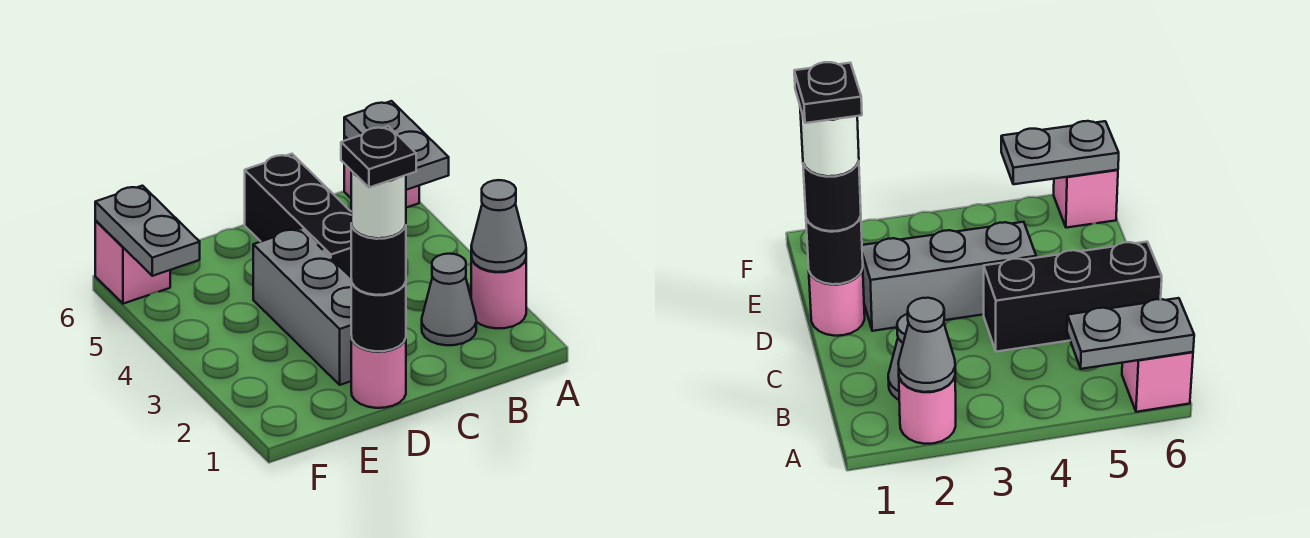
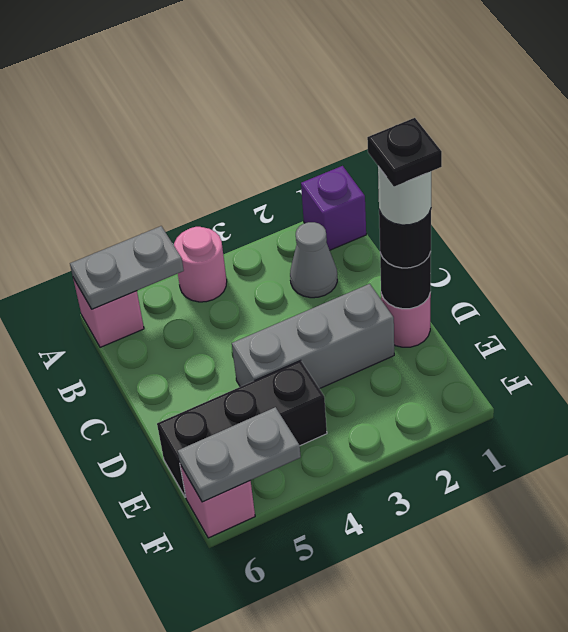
none -> purple 1x1 brick [301,166,366,250]
pink 1x1 round brick [471,256,526,328] -> pink 1x1 round brick moved to [174,227,227,302]
grey 1x1 cone [471,180,526,272] -> none
black 1x3 brick [245,154,351,277] -> black 1x3 brick moved to [157,360,327,497]

